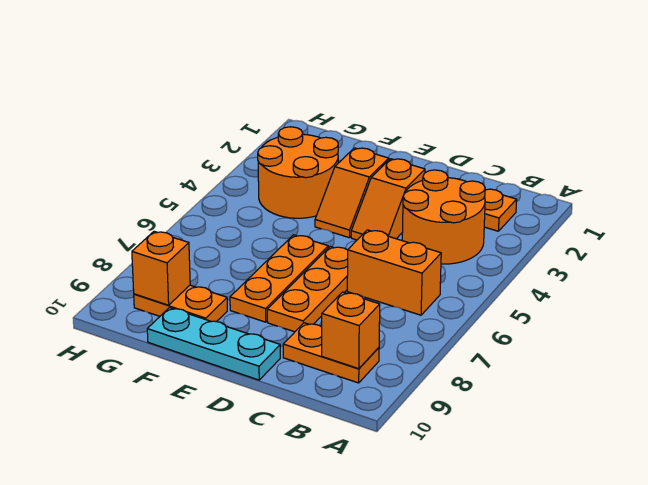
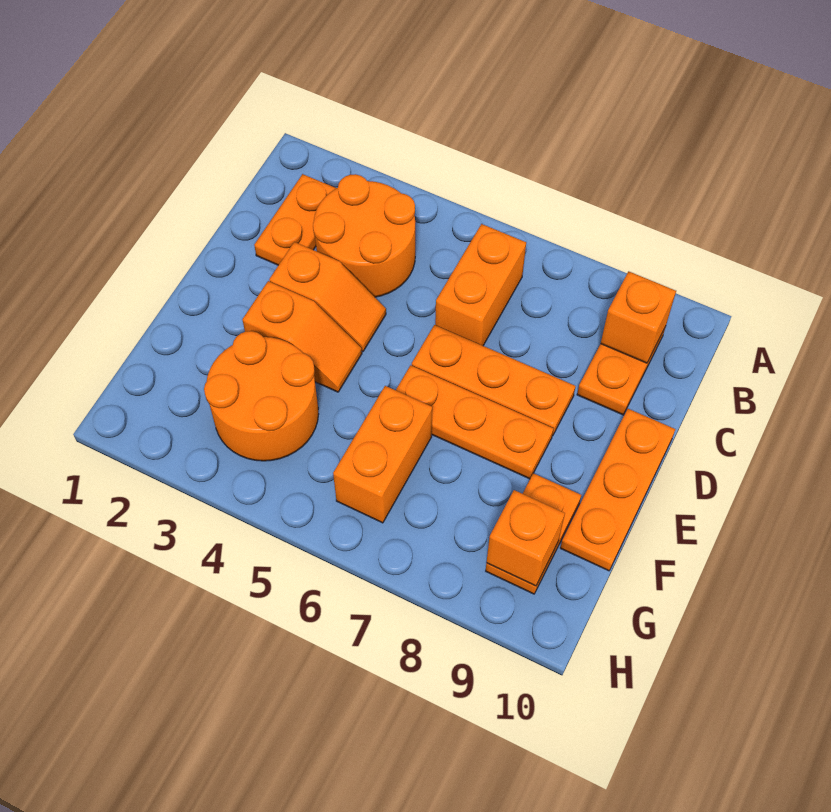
cyan 1x3 plate [147,308,280,380] -> orange 1x3 plate [560,409,675,571]
none -> orange 1x2 brick [333,386,432,523]

